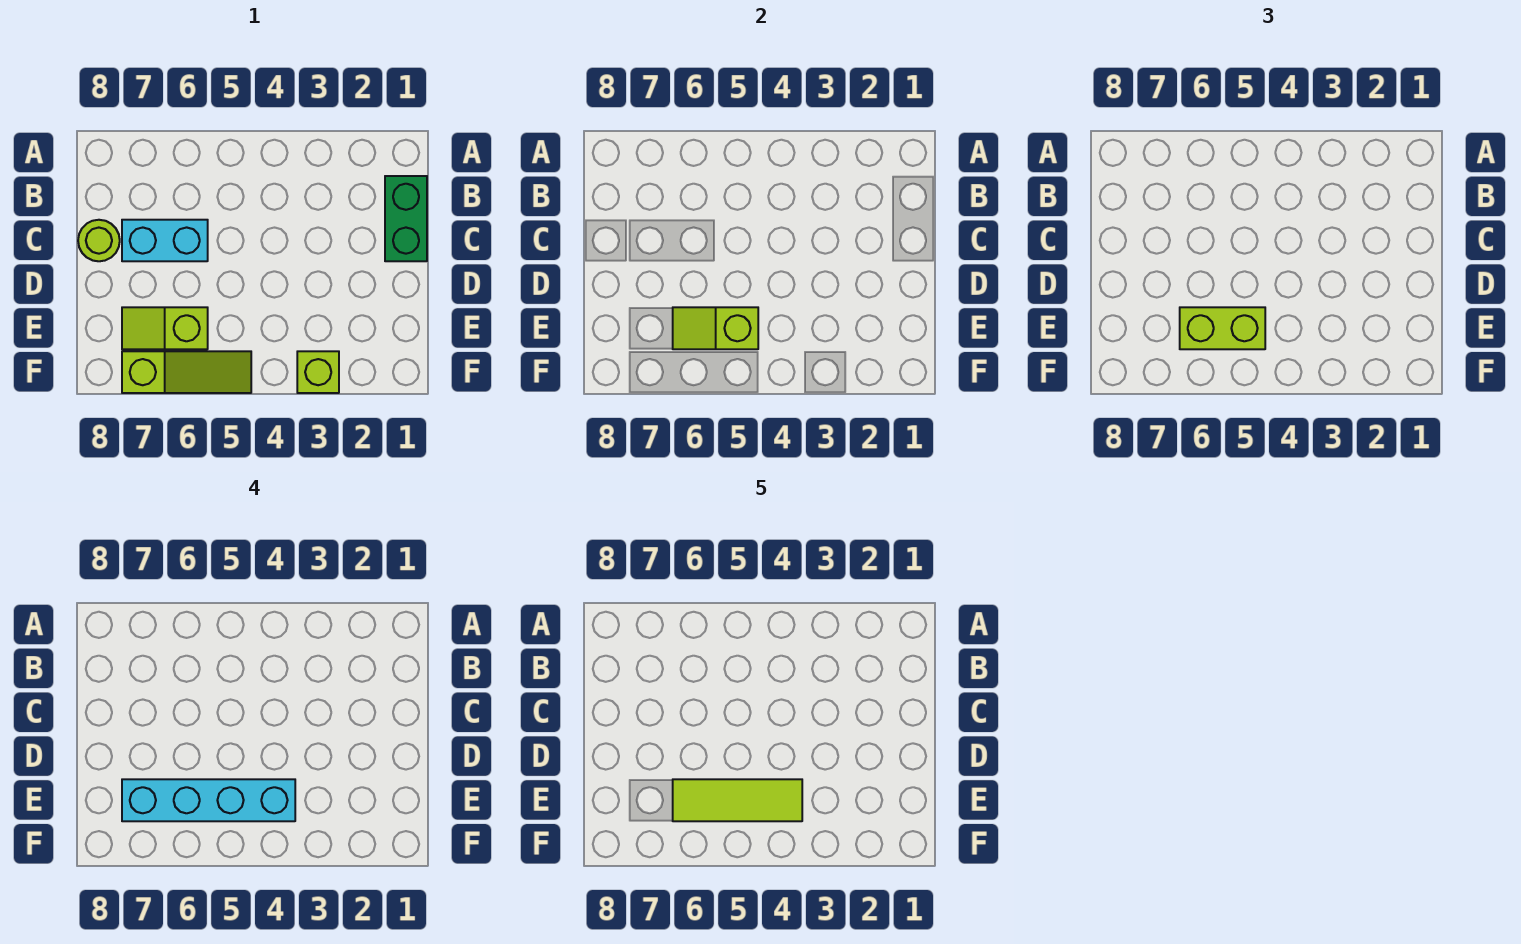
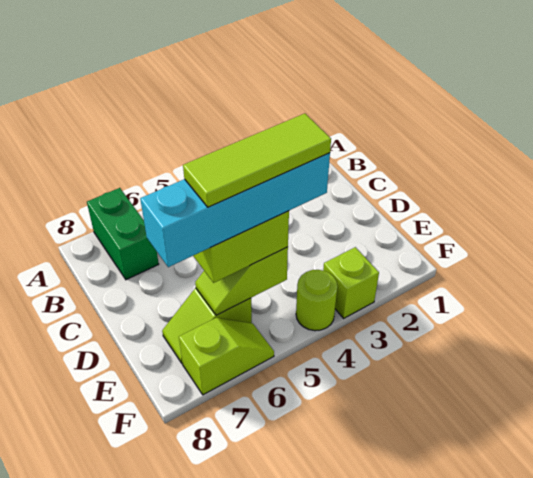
green 1x2 brick [385,176,427,261] -> green 1x2 brick moved to [87,188,159,280]
cyan 1x2 brick [122,220,208,261] -> none
lime 1x1 round brick [78,220,120,261] -> lime 1x1 round brick moved to [296,270,338,331]
lime 1x3 slope [122,351,251,393] -> lime 1x2 slope [179,318,274,395]

